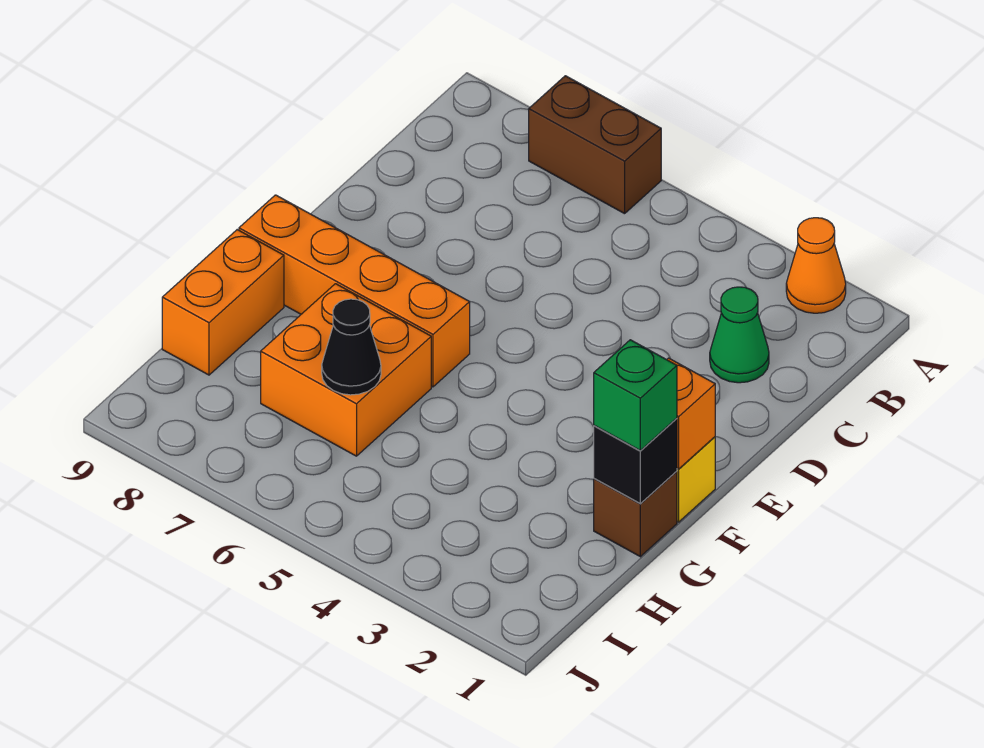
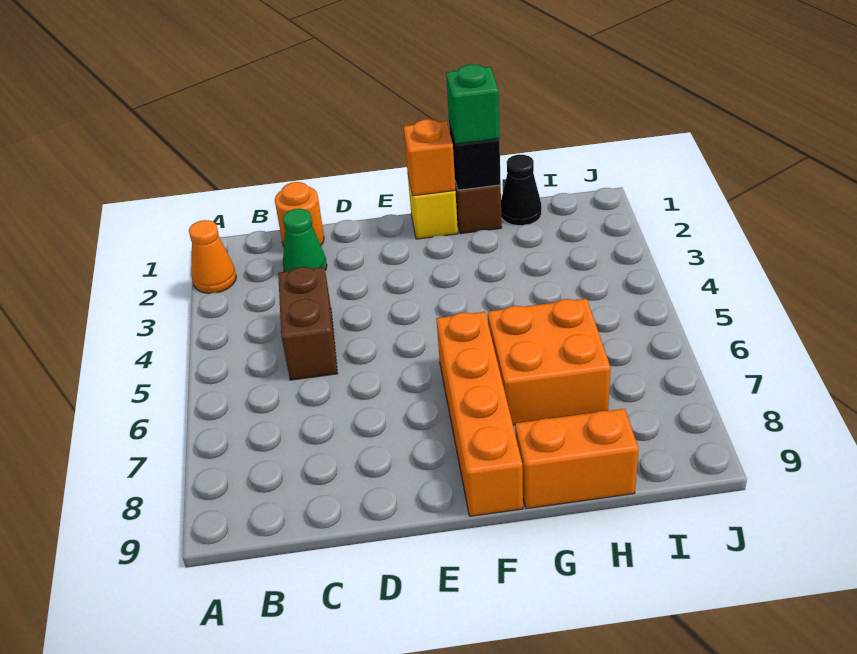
brown 1x2 brick [529,76,661,214] -> brown 1x2 brick moved to [278,267,338,380]
none -> orange 1x1 round brick [275,182,324,246]
black 1x1 cone [322,299,381,395] -> black 1x1 cone moved to [501,155,541,226]

